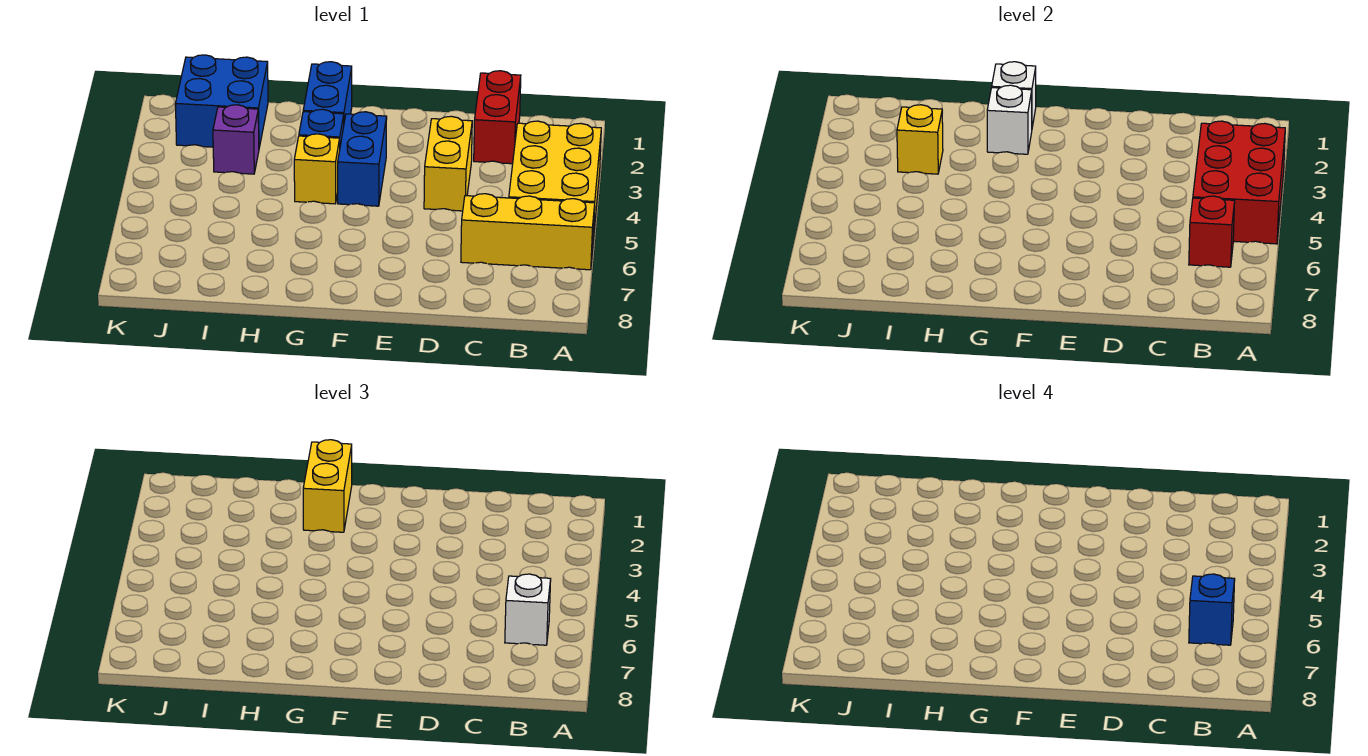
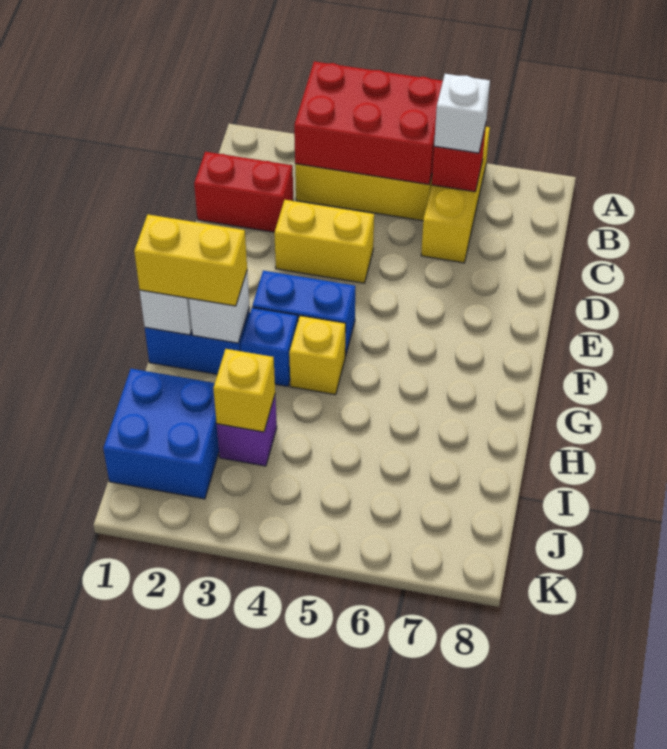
blue 1x1 brick [1189,574,1235,645] -> none

